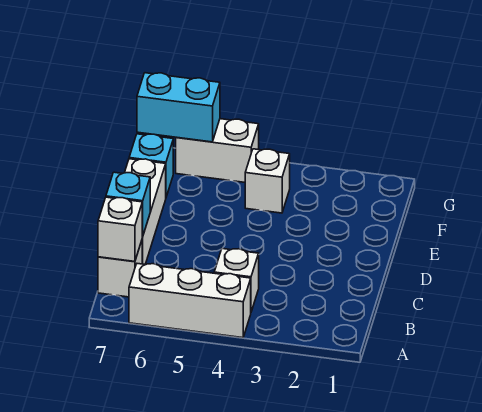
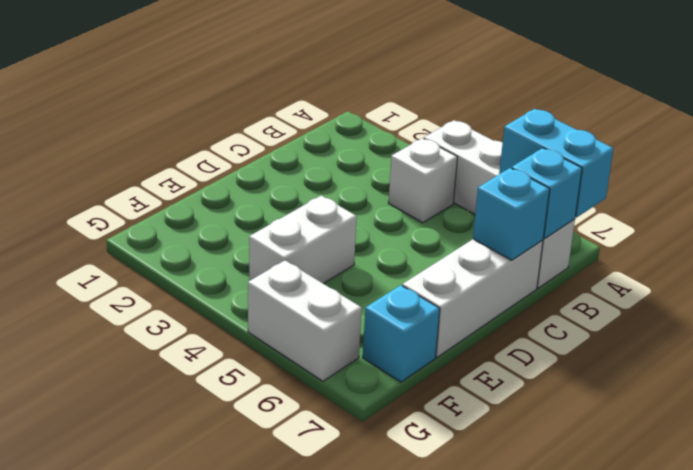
white 1x1 brick [98,197,142,262] -> cyan 1x1 brick [512,148,582,238]
white 1x1 brick [245,149,290,213] -> white 1x2 brick [249,196,357,284]
cyan 1x2 brick [137,73,220,142] -> cyan 1x2 brick moved to [499,109,614,217]

